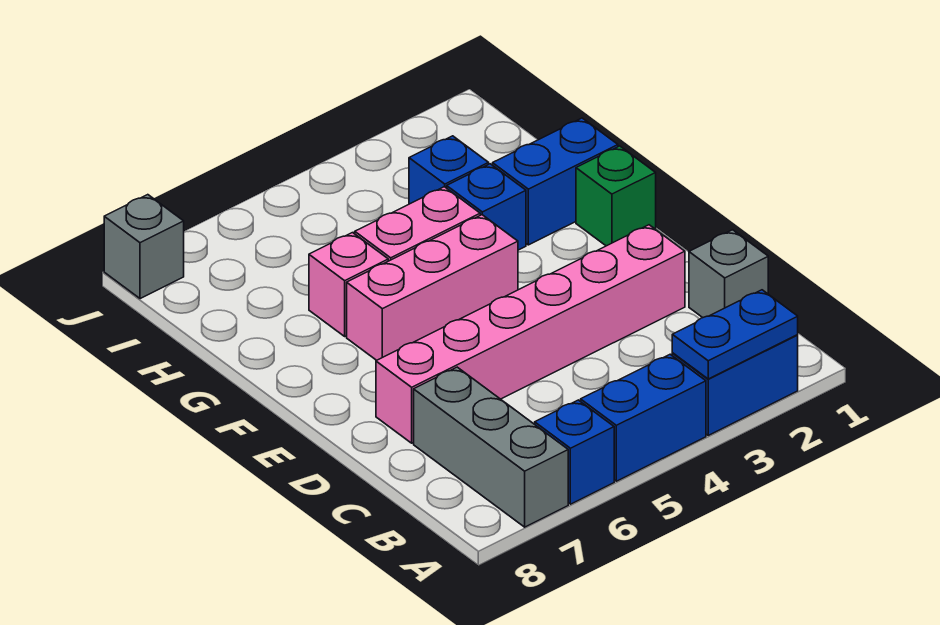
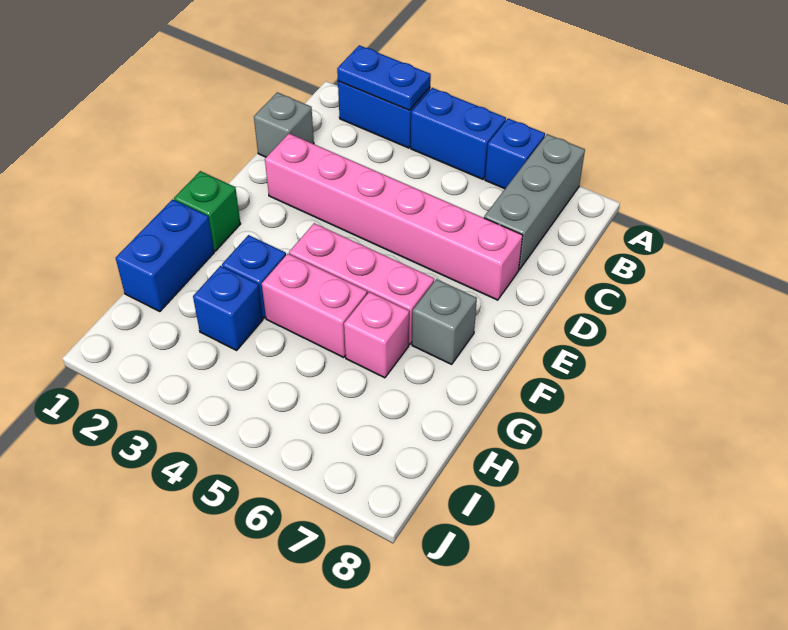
blue 1x2 brick [493,118,618,245] -> blue 1x2 brick turned to [116,199,214,312]
grey 1x1 brick [104,195,184,299] -> grey 1x1 brick moved to [412,279,477,364]

